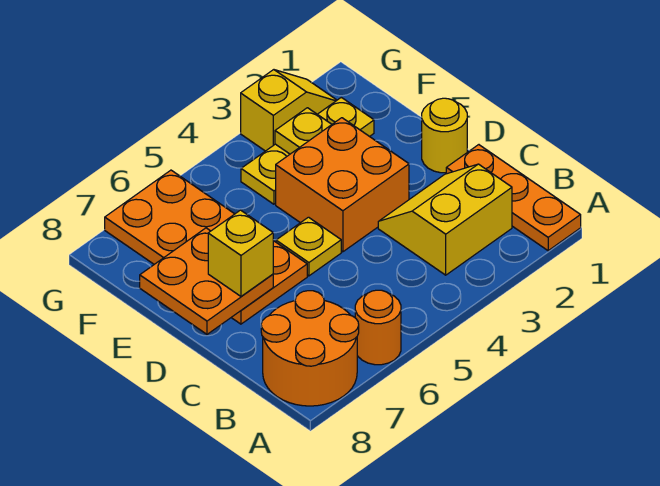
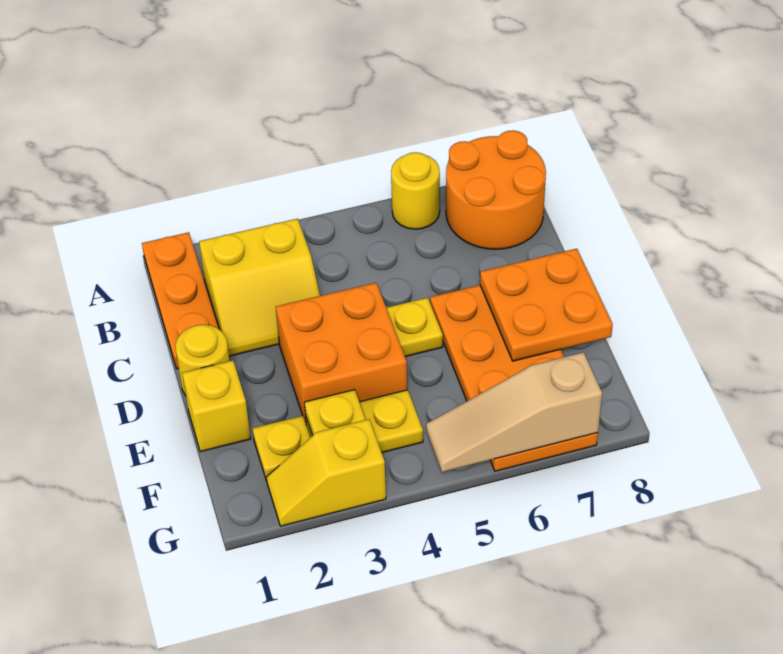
orange 1x1 round brick [355,290,401,365] -> yellow 1x1 round brick [391,152,440,229]
yellow 1x1 brick [208,210,273,296] -> yellow 1x1 brick moved to [182,361,251,452]
none -> tan 1x3 slope [426,352,602,472]

